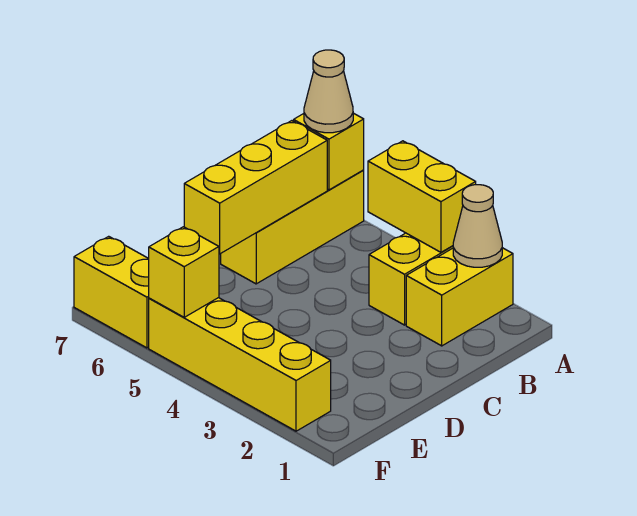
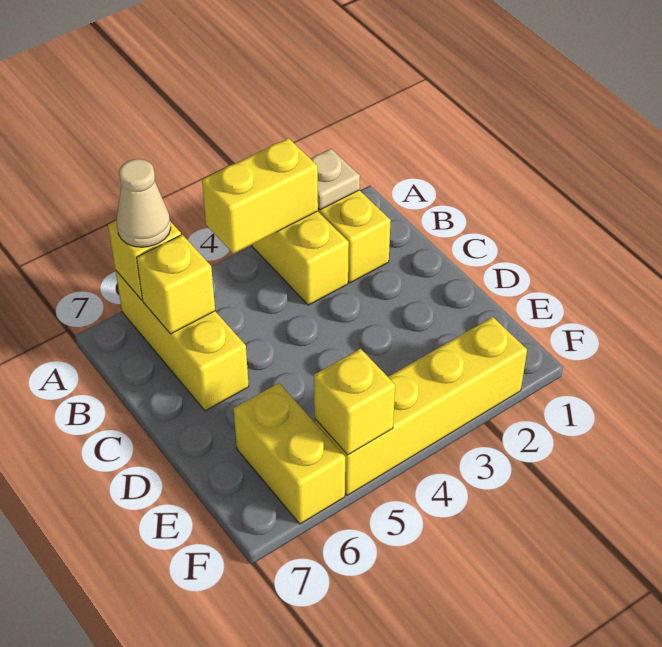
tan 1x1 cone [453,185,502,267] -> tan 1x1 plate [310,149,360,210]
yellow 1x3 brick [184,121,327,254] -> yellow 1x1 brick [137,235,215,334]
yellow 1x2 brick [74,236,149,348] -> yellow 1x2 brick turned to [234,383,345,524]

